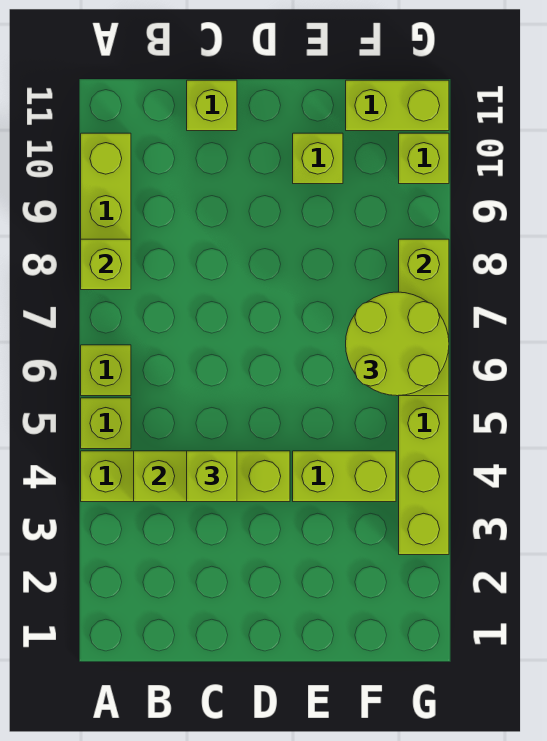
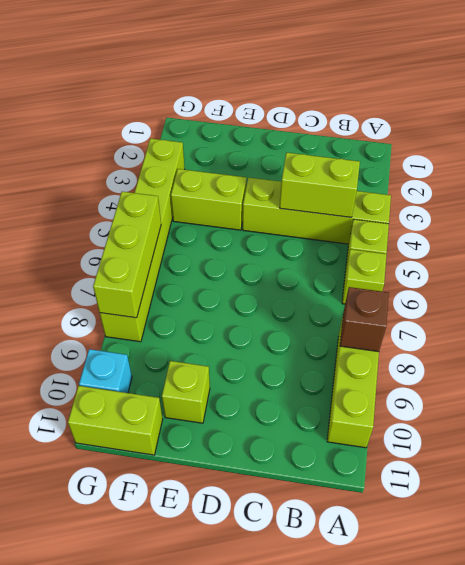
lime 1x1 brick [81,239,131,290] -> brown 1x1 brick [340,287,389,352]
lime 1x1 brick [187,451,237,502] -> none
lime 1x1 brick [187,80,237,131] -> none
lime 2x2 round brick [346,292,449,396] -> none
lime 1x1 brick [399,133,449,184] -> cyan 1x1 brick [79,349,132,393]

